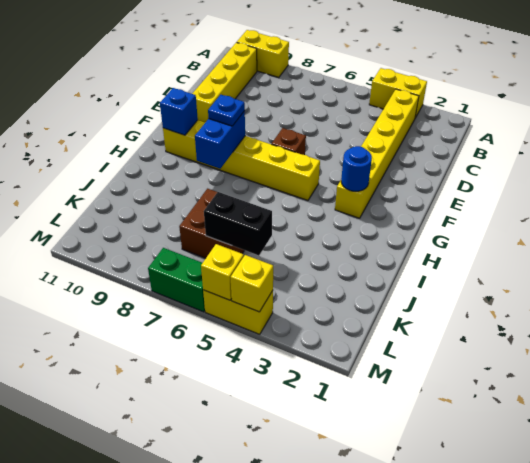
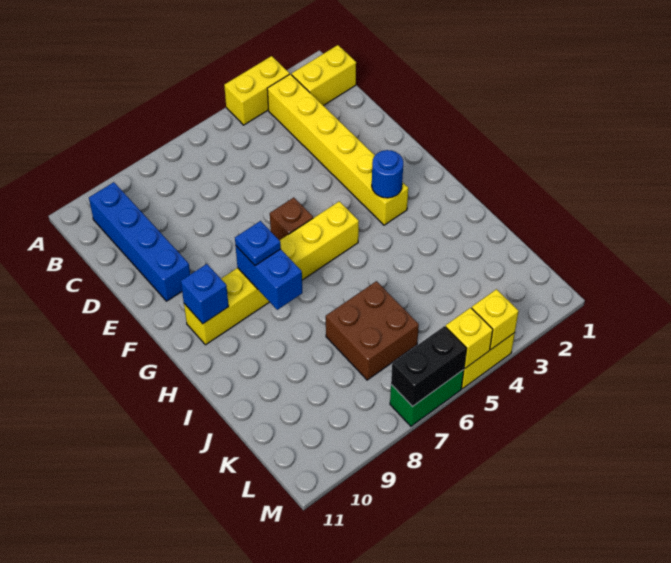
yellow 1x2 brick [237,30,289,78] -> yellow 1x2 brick moved to [292,45,356,106]
yellow 1x4 brick [192,42,257,122] -> blue 1x4 brick [89,182,190,301]
black 1x2 brick [204,192,272,255] -> black 1x2 brick moved to [391,326,466,407]

